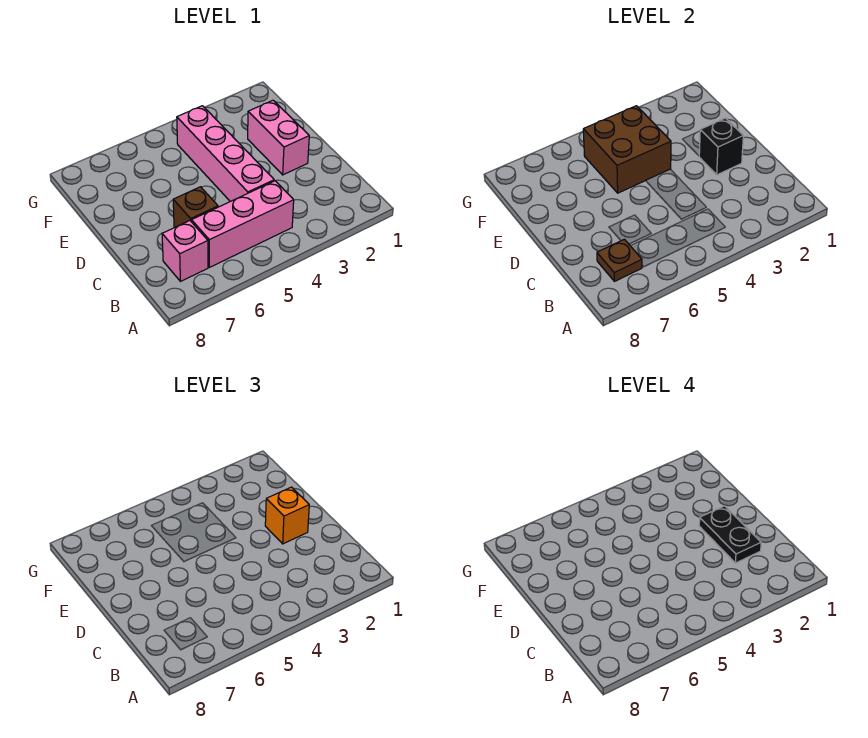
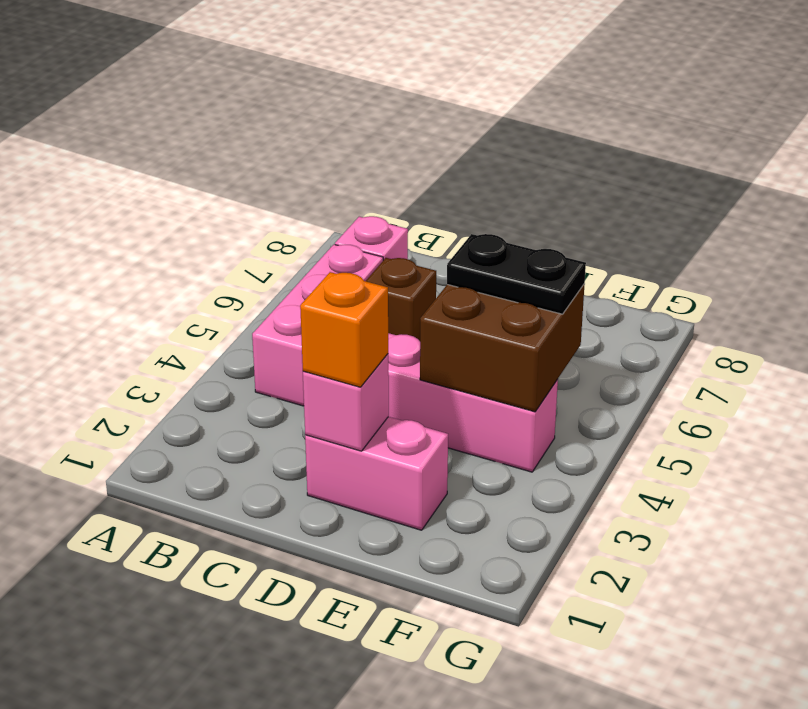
brown 1x1 plate [597,239,642,281] -> none
black 1x2 plate [699,506,761,563] -> black 1x2 plate moved to [447,234,586,314]
black 1x1 brick [699,118,743,175] -> pink 1x1 brick [303,354,389,451]

